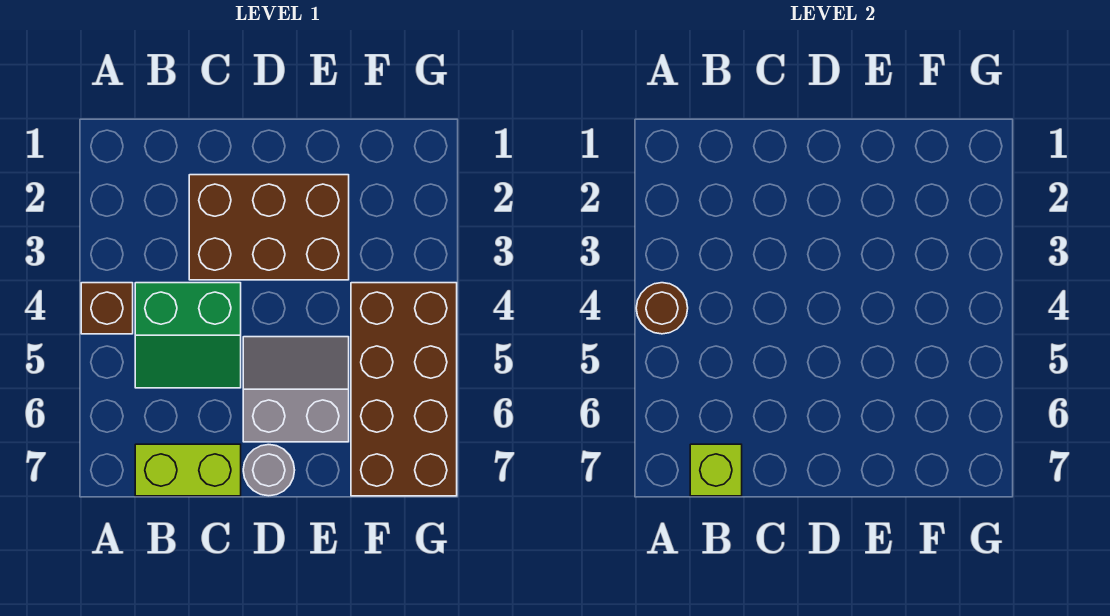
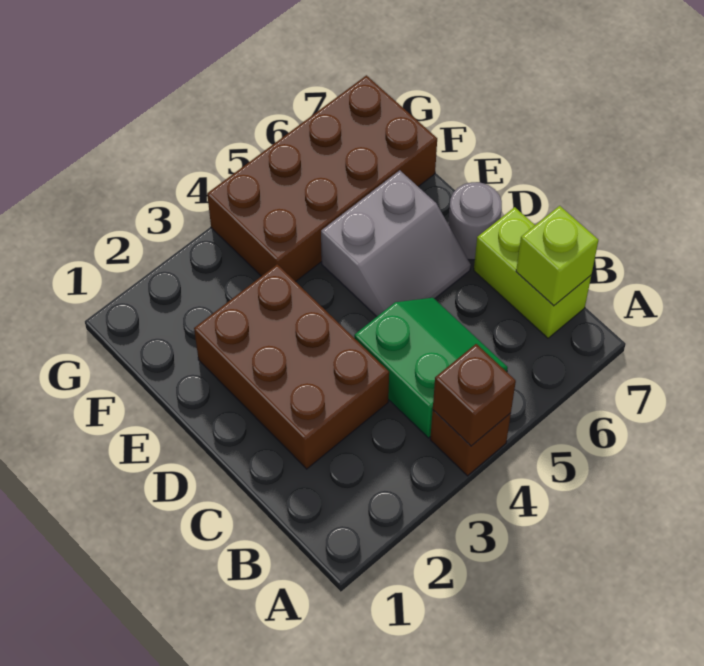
brown 1x1 round brick [636,283,688,334] -> brown 1x1 brick [433,344,516,446]
grey 2x2 slope [243,337,349,442] -> grey 2x2 slope turned to [321,170,471,317]

